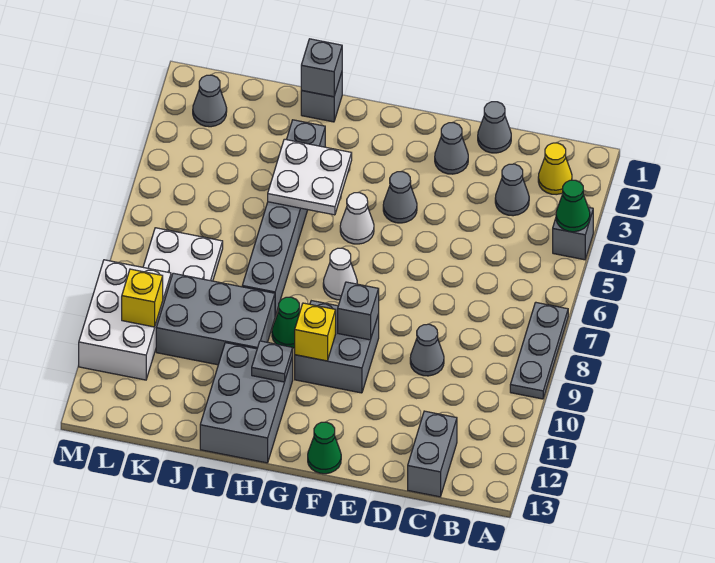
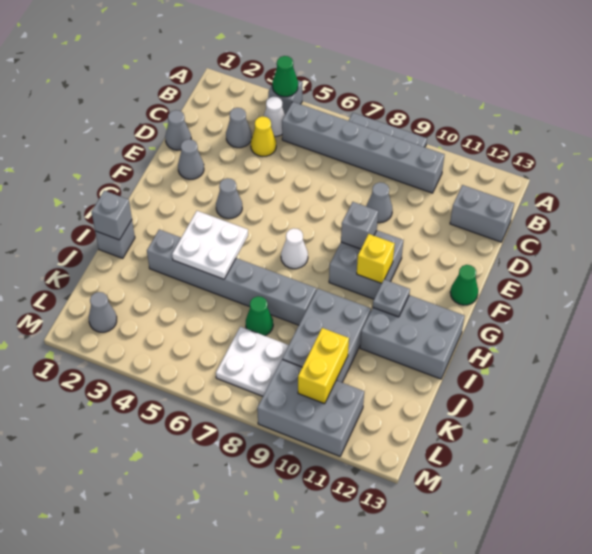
yellow 1x1 cone [538,143,572,195] -> yellow 1x1 cone moved to [251,116,276,157]
none -> grey 1x6 brick [282,102,445,193]
white 1x1 cone [340,193,374,244] -> white 1x1 cone moved to [264,97,285,136]
green 1x1 cone [272,297,300,348] -> green 1x1 cone moved to [246,296,273,336]
white 2x3 brick [79,260,171,380] -> grey 2x3 brick [257,360,364,456]
yellow 1x1 brick [122,269,163,327] -> yellow 1x2 brick [298,328,349,404]

